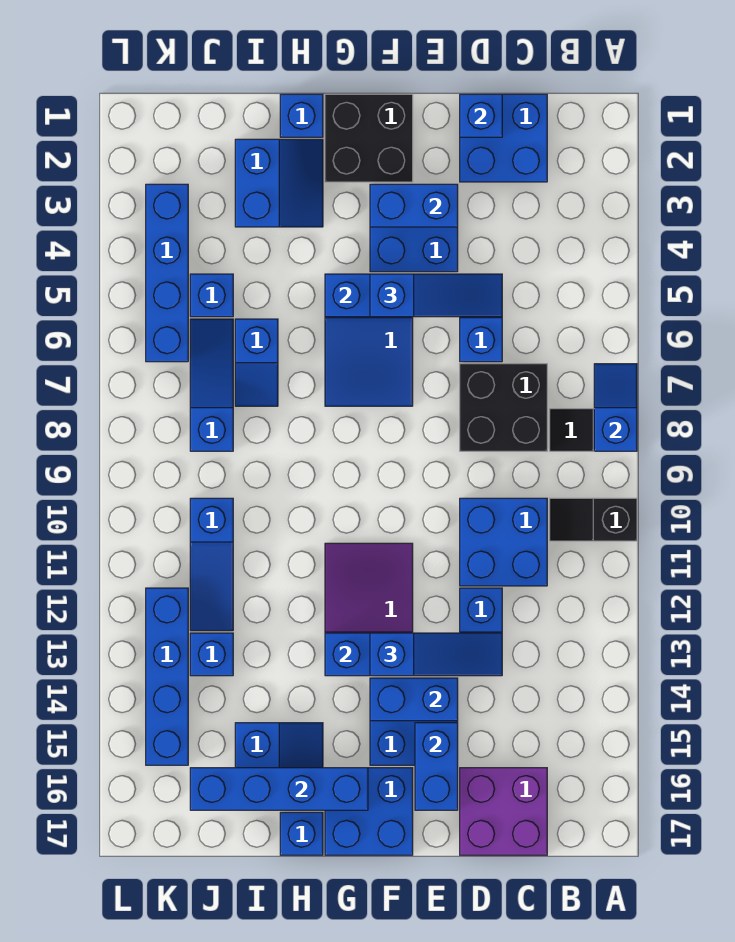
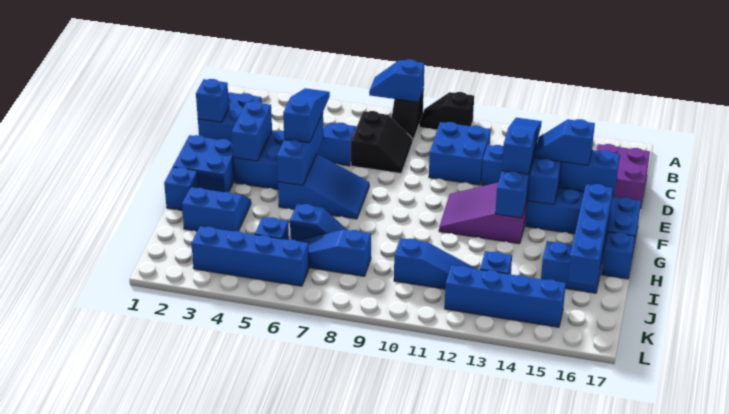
black 1x2 slope [550,498,637,541] -> black 1x2 slope turned to [419,92,474,130]
black 2x2 brick [460,364,547,451] -> black 2x2 slope [351,111,413,173]
none -> blue 1x2 slope [534,119,595,165]
black 2x2 brick [325,94,413,182] -> blue 2x2 brick [173,135,234,192]

